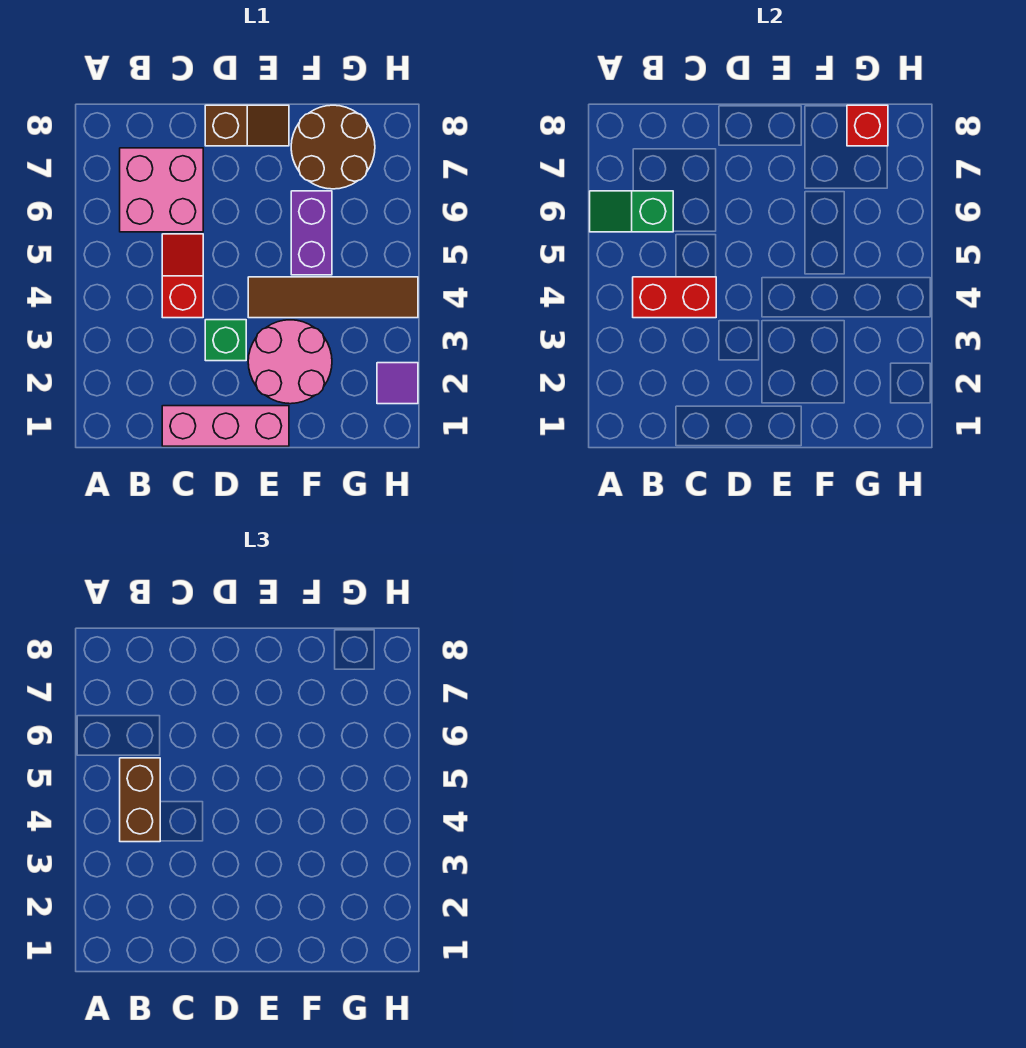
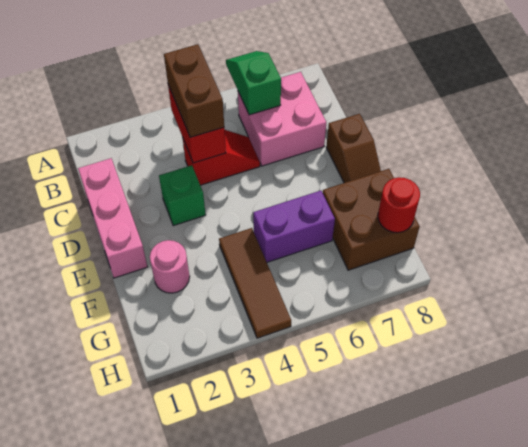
brown 1x2 brick [120,758,160,842] -> brown 1x2 brick turned to [164,44,224,137]
pink 2x2 round brick [248,320,332,404] -> pink 1x1 round brick [150,240,190,293]
brown 1x4 tile [248,277,418,318] -> brown 1x3 tile [219,228,291,338]
brown 2x2 round brick [291,105,375,189] -> brown 2x2 brick [323,169,420,270]
red 1x1 brick [847,105,888,146] -> red 1x1 round brick [378,177,420,233]
purple 1x1 tile [377,363,418,404] -> none

